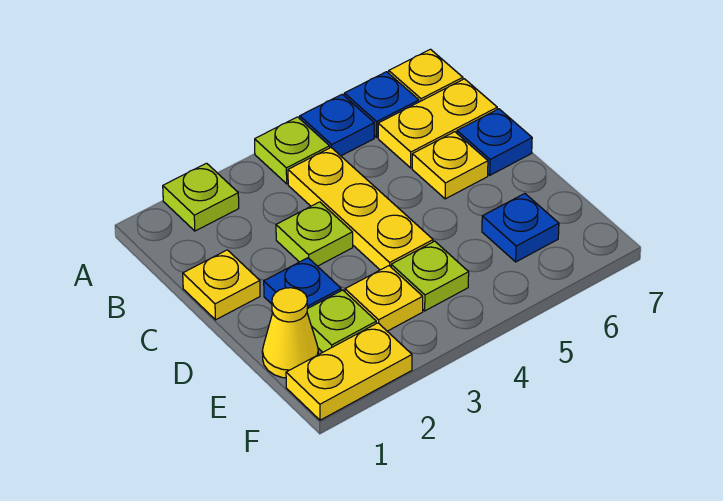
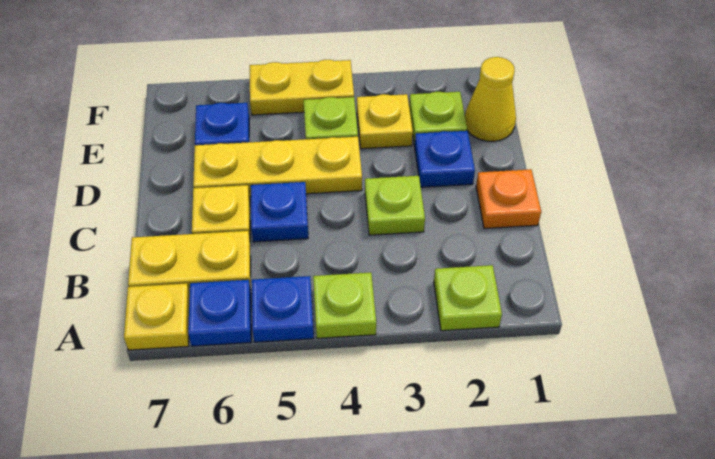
yellow 1x3 plate [288,148,433,270] -> yellow 1x3 plate turned to [193,137,362,197]
yellow 1x1 plate [183,250,260,320] -> orange 1x1 plate [476,169,541,229]
blue 1x1 plate [457,109,532,175] -> blue 1x1 plate moved to [251,182,308,242]
yellow 1x2 plate [286,323,412,420] -> yellow 1x2 plate moved to [250,60,354,115]

